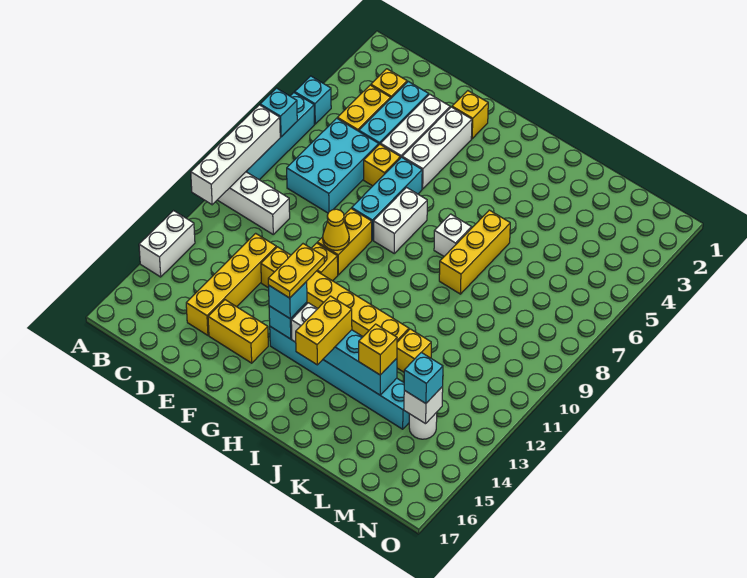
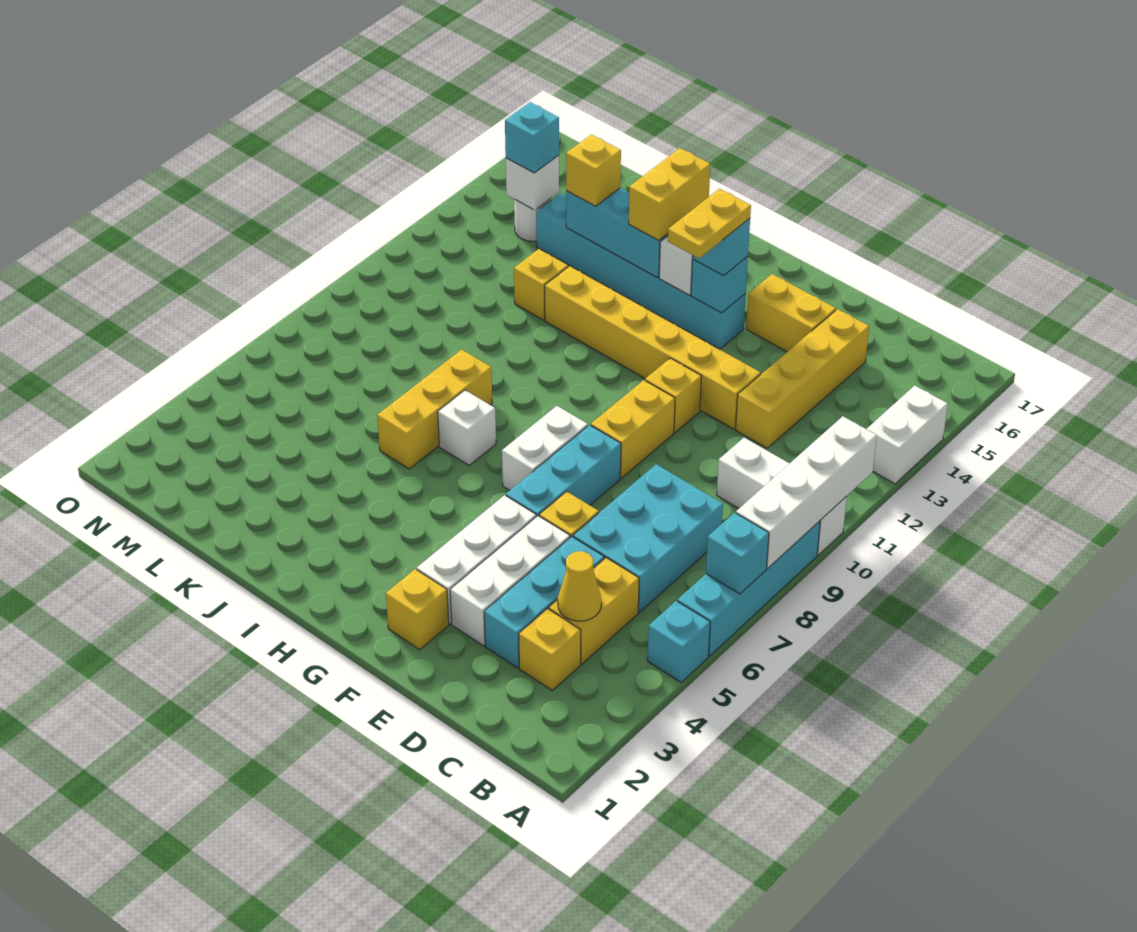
yellow 1x1 cone [323,209,349,250] -> yellow 1x1 cone moved to [558,551,601,621]

